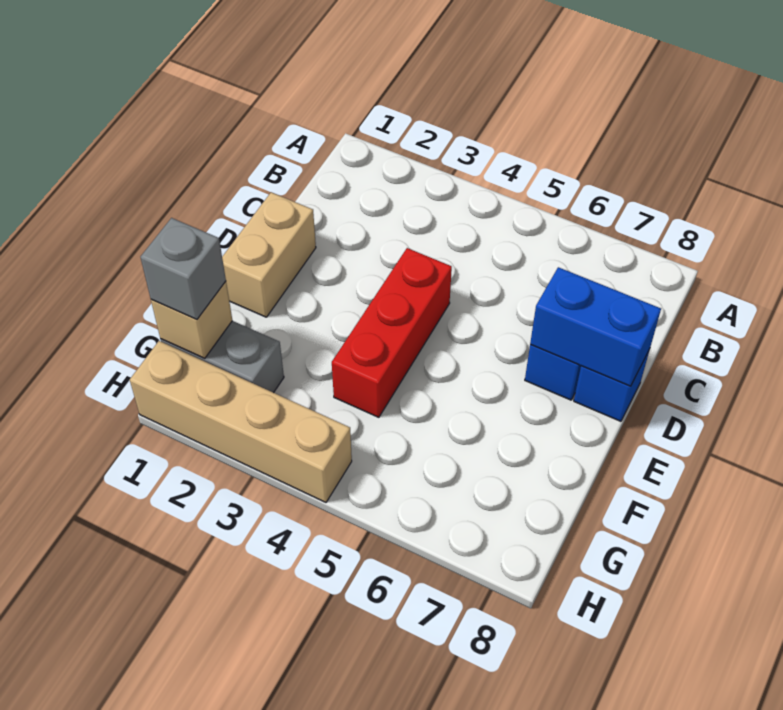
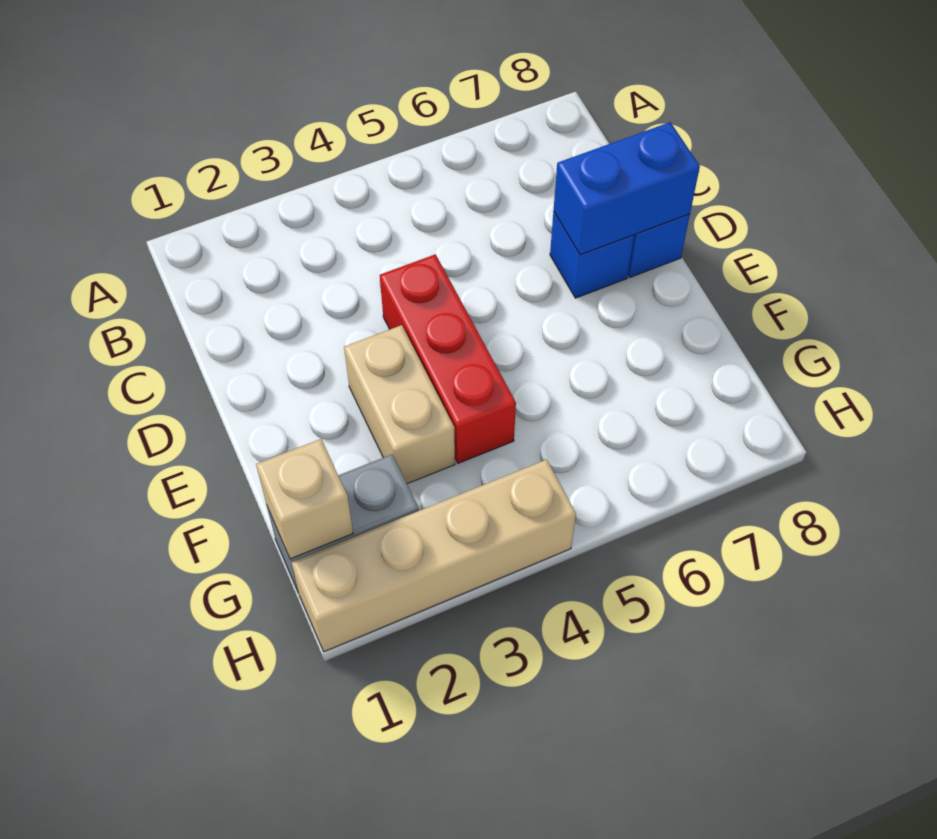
tan 1x2 brick [222,192,316,317] -> tan 1x2 brick moved to [344,325,455,484]
grey 1x1 brick [140,218,226,320] -> none

